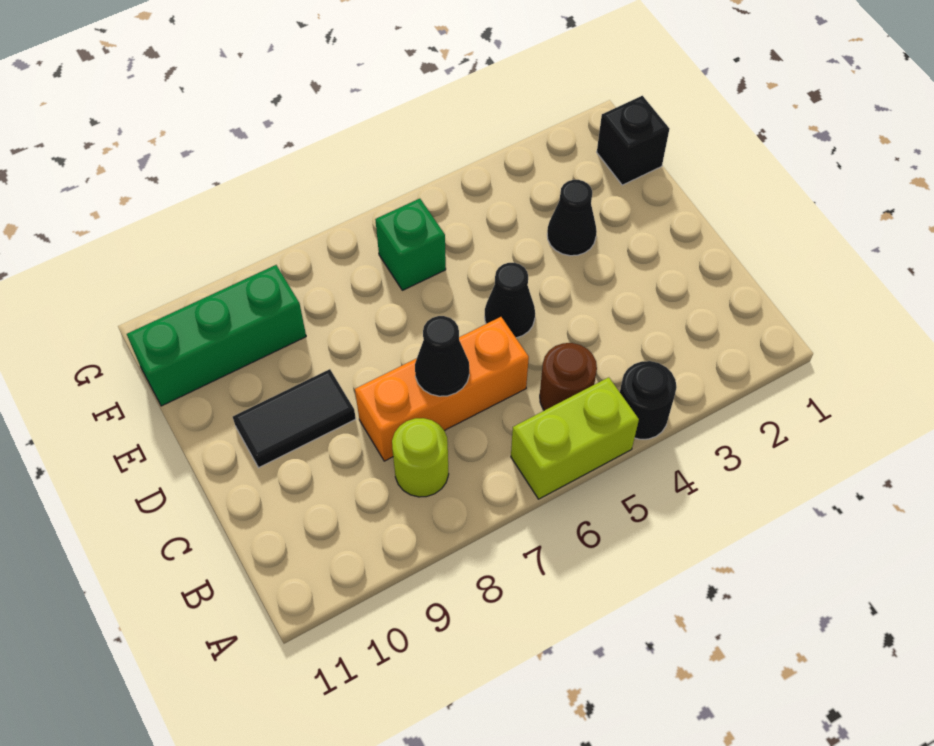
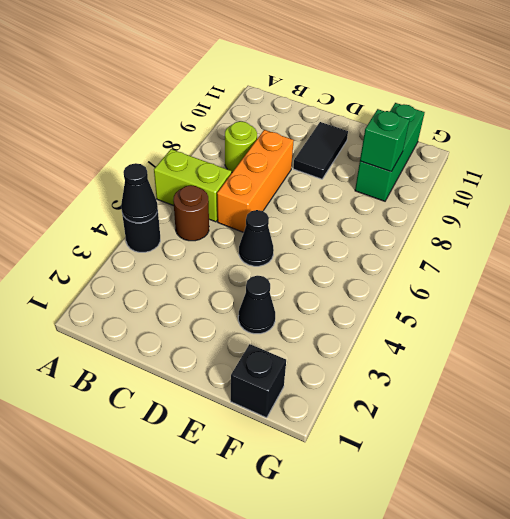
lime 1x2 brick [511,377,639,499] -> lime 1x2 brick turned to [154,149,232,222]
black 1x1 cone [415,316,469,396] -> black 1x1 cone moved to [121,163,158,223]
green 1x1 brick [375,199,446,290] -> green 1x1 brick moved to [360,109,409,172]

